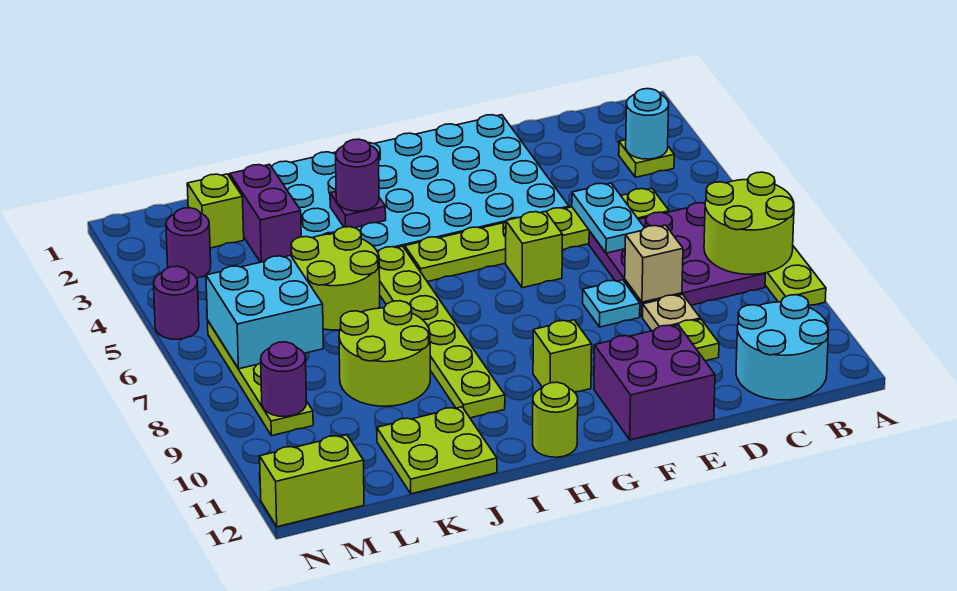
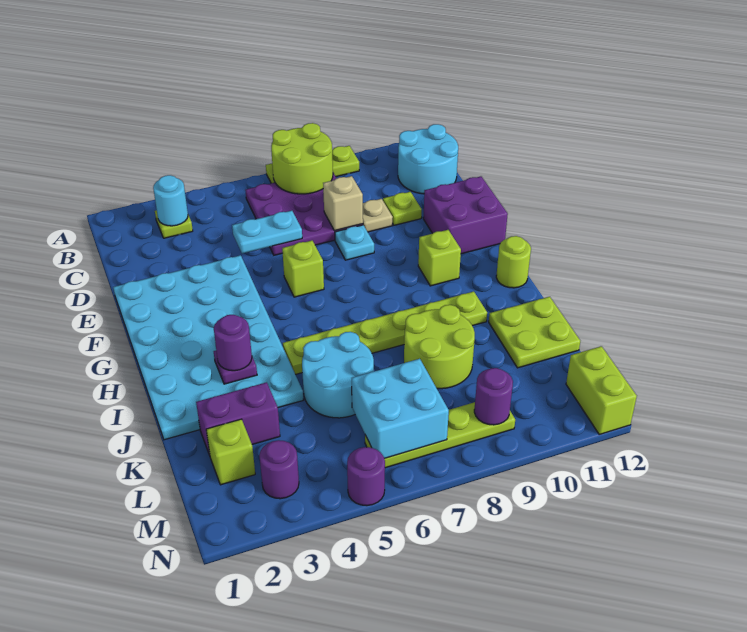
lime 1x6 plate [405,188,669,282] -> none
lime 2x2 round brick [291,227,380,330] -> cyan 2x2 round brick [302,332,374,418]

